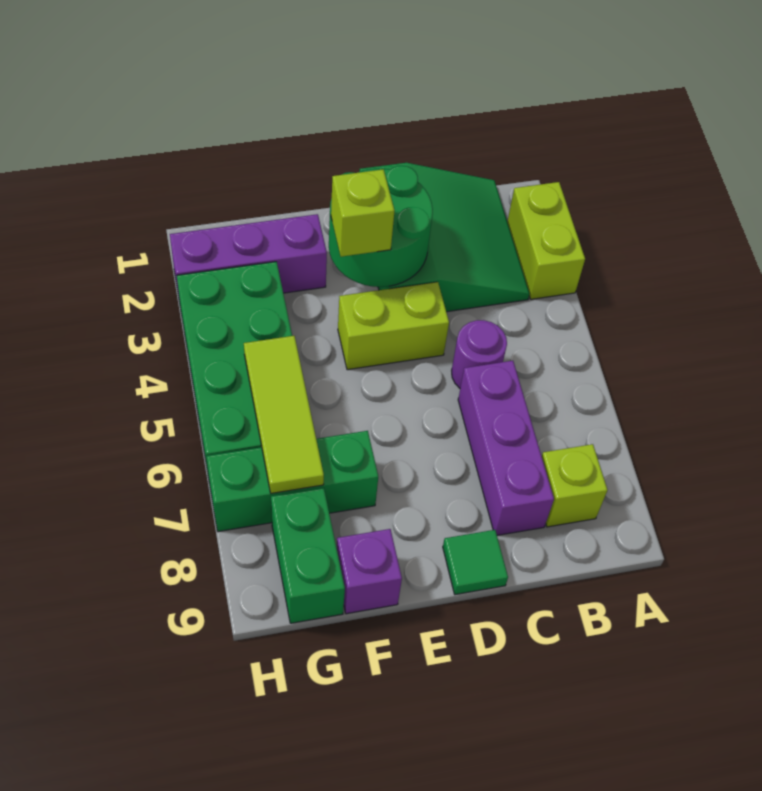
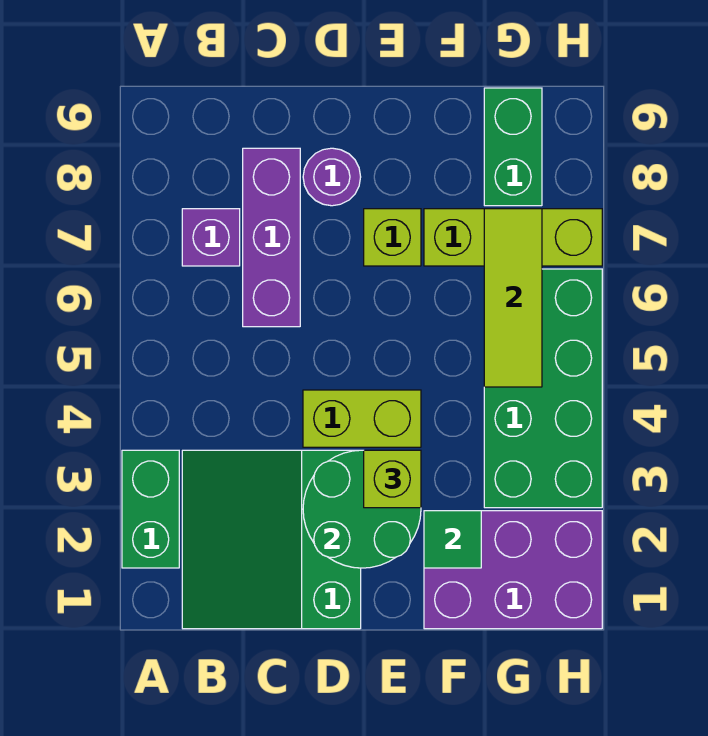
lime 1x2 brick [507,182,585,299] -> green 1x2 brick [122,450,179,568]
lime 1x1 brick [542,444,607,527] -> lime 1x1 brick moved to [364,209,421,266]
purple 1x1 round brick [452,320,507,388] -> purple 1x1 round brick moved to [303,148,361,206]
green 1x1 tile [443,530,508,595] -> green 1x1 tile moved to [424,511,481,568]
purple 1x3 brick [170,214,327,302] -> purple 2x3 brick [424,511,602,629]
green 1x3 brick [207,431,378,532] -> lime 1x3 brick [424,209,602,266]
purple 1x1 brick [337,529,402,614] -> purple 1x1 brick moved to [182,209,240,266]

